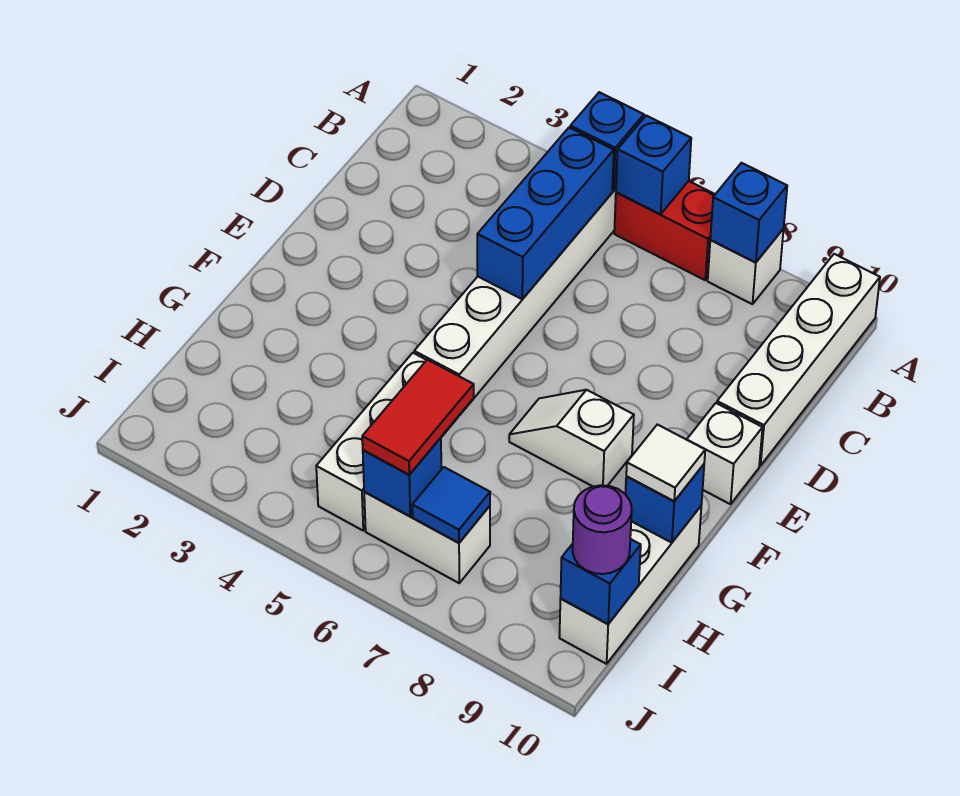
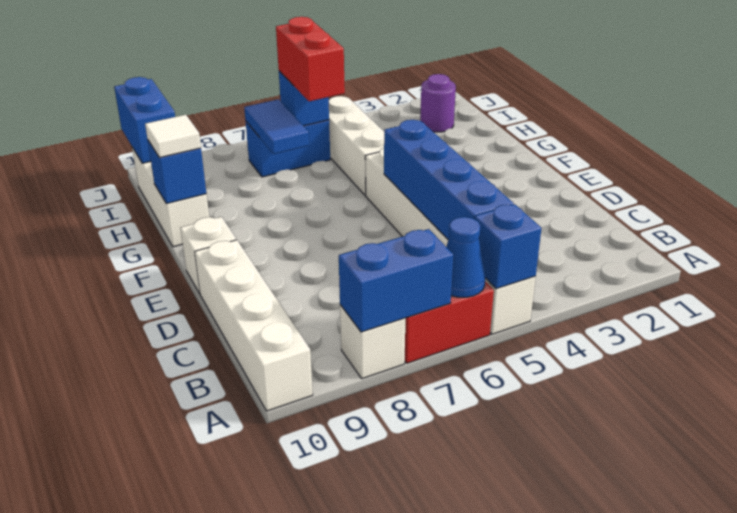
blue 1x1 brick [616,116,691,214] -> blue 1x1 cone [446,217,485,297]
blue 1x1 brick [710,163,787,262] -> blue 1x2 brick [339,229,453,332]
blue 1x3 brick [477,128,614,299] -> blue 1x4 brick [384,120,514,240]
white 1x2 slope [509,390,634,487] -> none
red 1x2 tile [362,360,474,475] -> red 1x2 brick [276,17,345,101]
white 1x2 brick [364,492,490,583] -> blue 1x2 brick [246,120,330,177]
blue 1x1 tile [412,467,490,543] -> blue 1x2 tile [244,99,309,154]
blue 1x1 brick [560,539,641,624] -> blue 1x2 brick [114,77,175,163]
purple 1x1 round brick [573,485,632,574] -> purple 1x1 round brick moved to [420,74,456,132]

